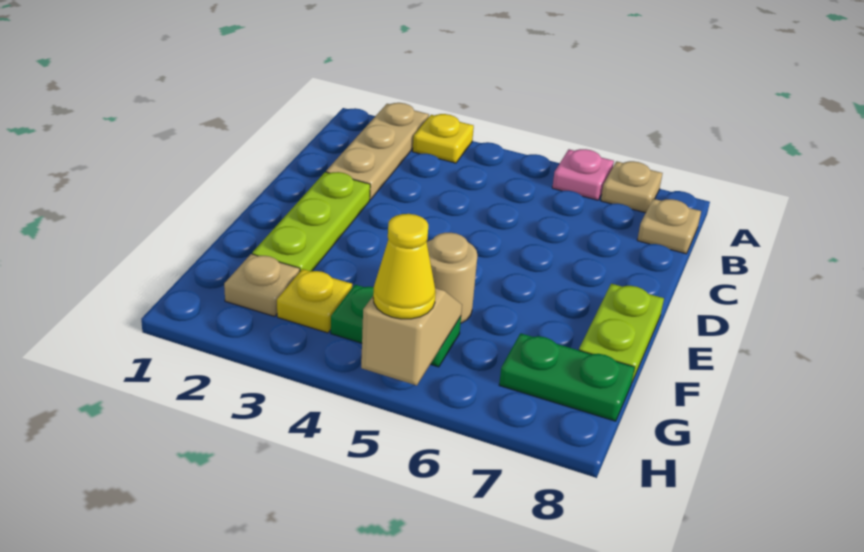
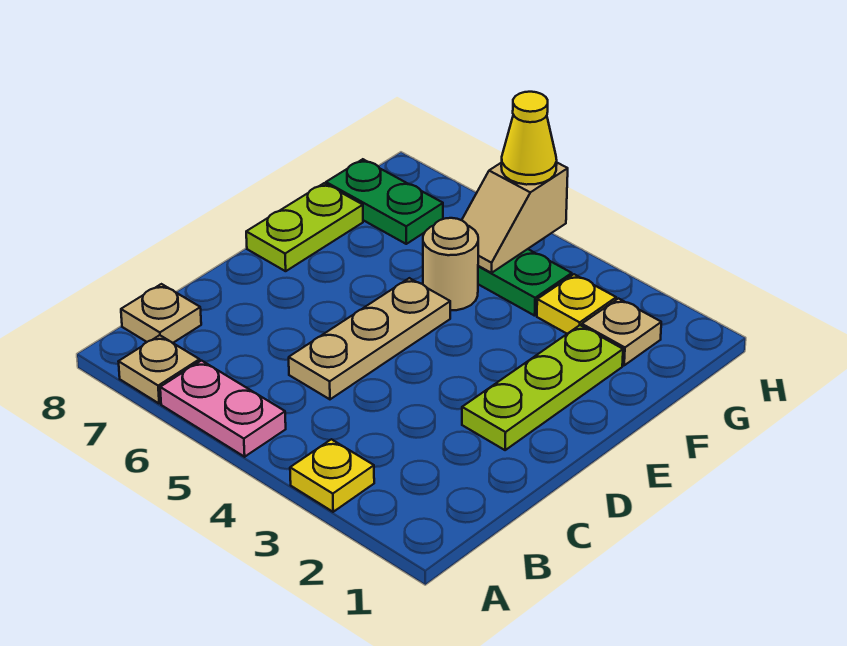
tan 1x3 plate [326,103,429,200] -> tan 1x3 plate moved to [289,278,450,399]
pink 1x1 plate [552,149,614,200] -> pink 1x2 plate [160,361,286,457]

